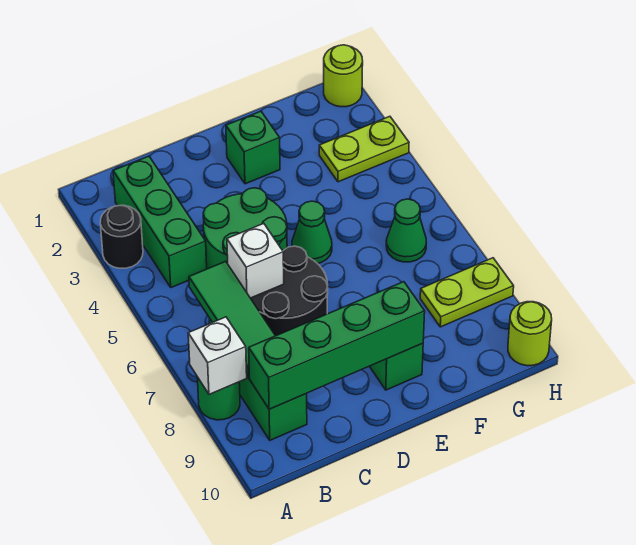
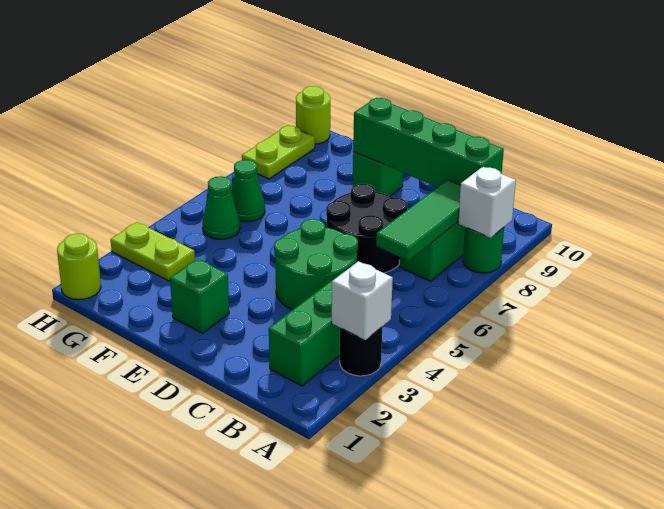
white 1x1 brick [227,223,284,298] -> white 1x1 brick moved to [332,261,393,340]
green 1x1 cone [292,201,332,264] -> green 1x1 cone moved to [203,176,240,239]
lime 1x2 plate [420,258,514,327] -> lime 1x2 plate turned to [242,126,315,179]

